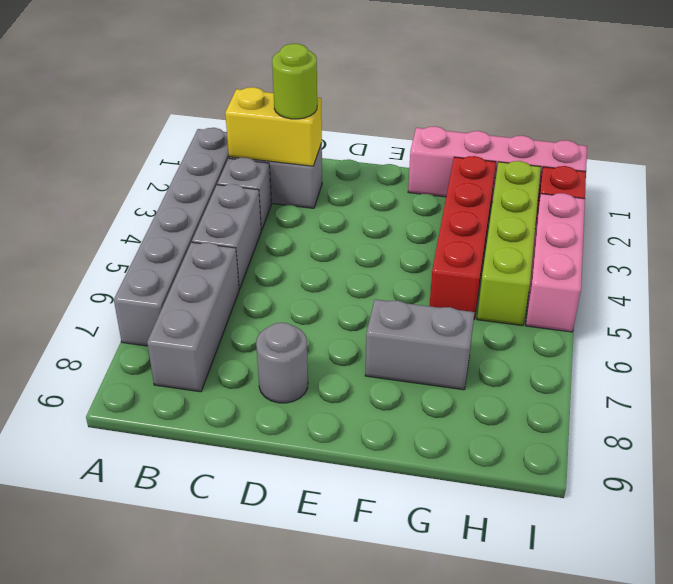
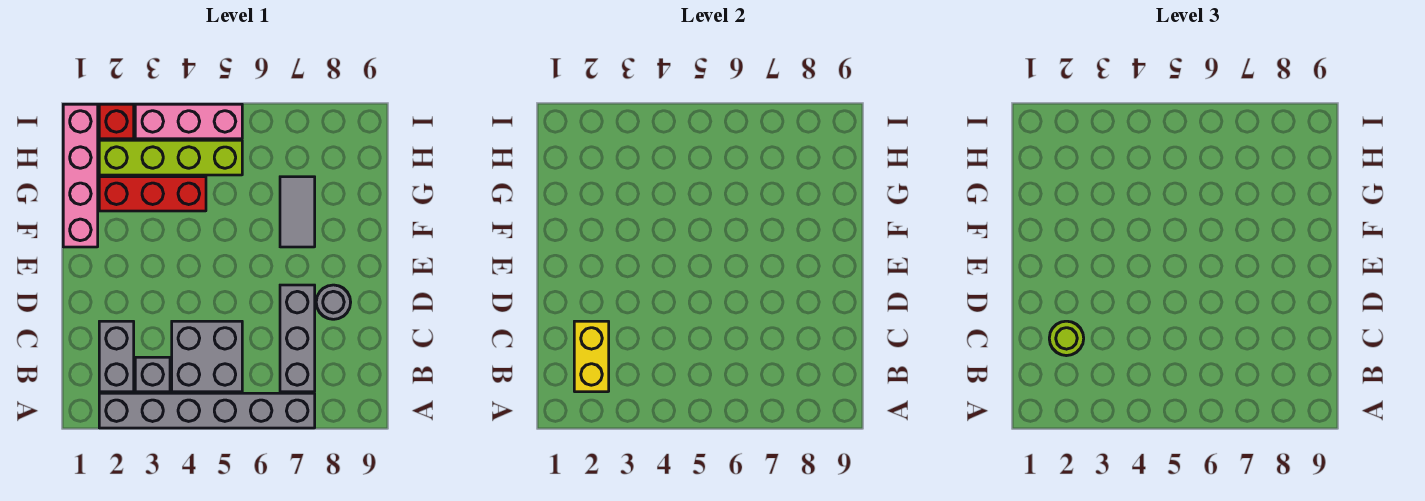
grey 1x2 brick [192,184,261,289] -> grey 2x2 brick [172,321,242,392]
grey 1x3 brick [147,242,239,392] -> grey 1x3 brick turned to [280,285,315,392]
grey 1x2 brick [365,299,475,390] -> grey 1x2 tile [280,177,315,247]
red 1x4 brick [430,156,496,319] -> red 1x3 brick [99,177,206,211]

